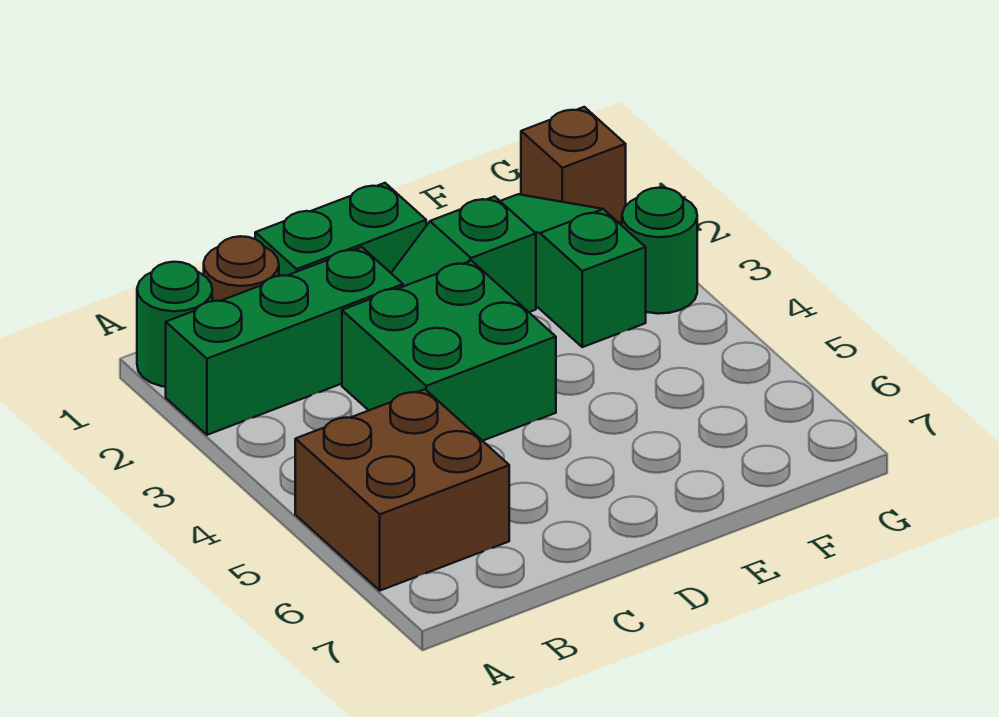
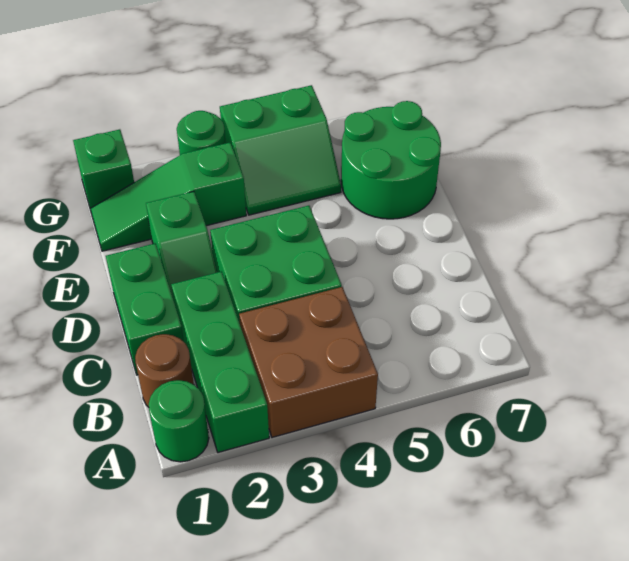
brown 2x2 brick [295,389,509,591] -> brown 2x2 brick moved to [239,287,378,437]
none -> green 2x2 round brick [341,101,441,219]
none -> green 2x2 slope [220,85,341,215]
brown 1x1 brick [521,107,626,223] -> green 1x1 brick [73,129,134,208]

